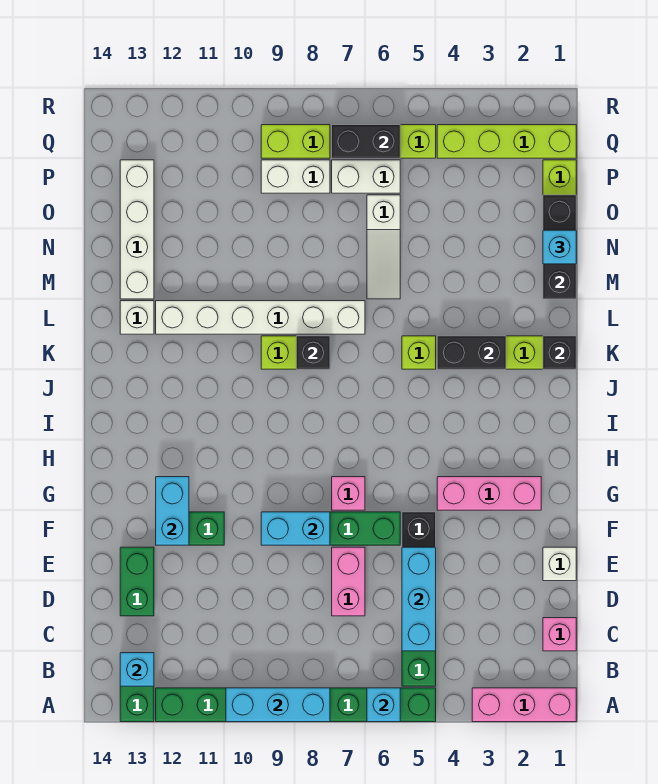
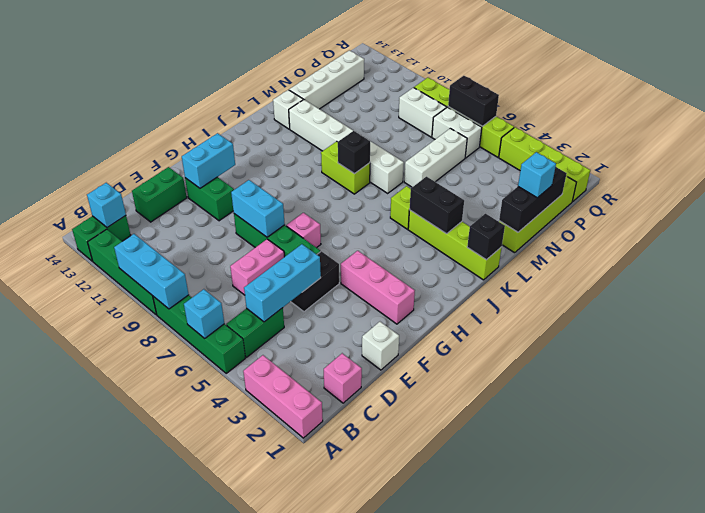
white 1x3 slope [367,195,400,299] -> white 1x3 brick [404,128,467,187]

